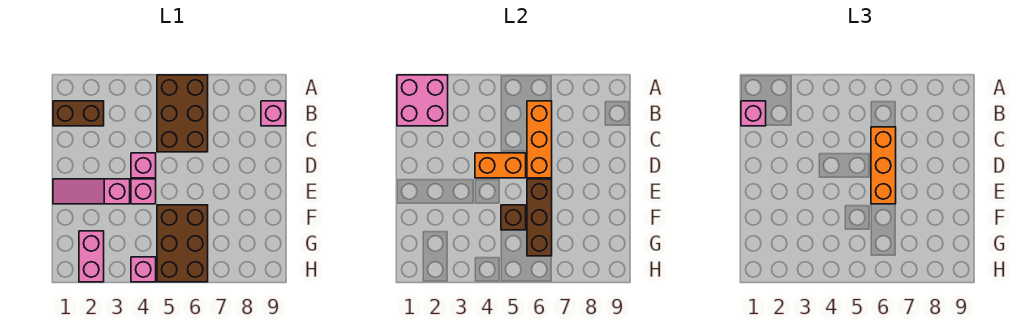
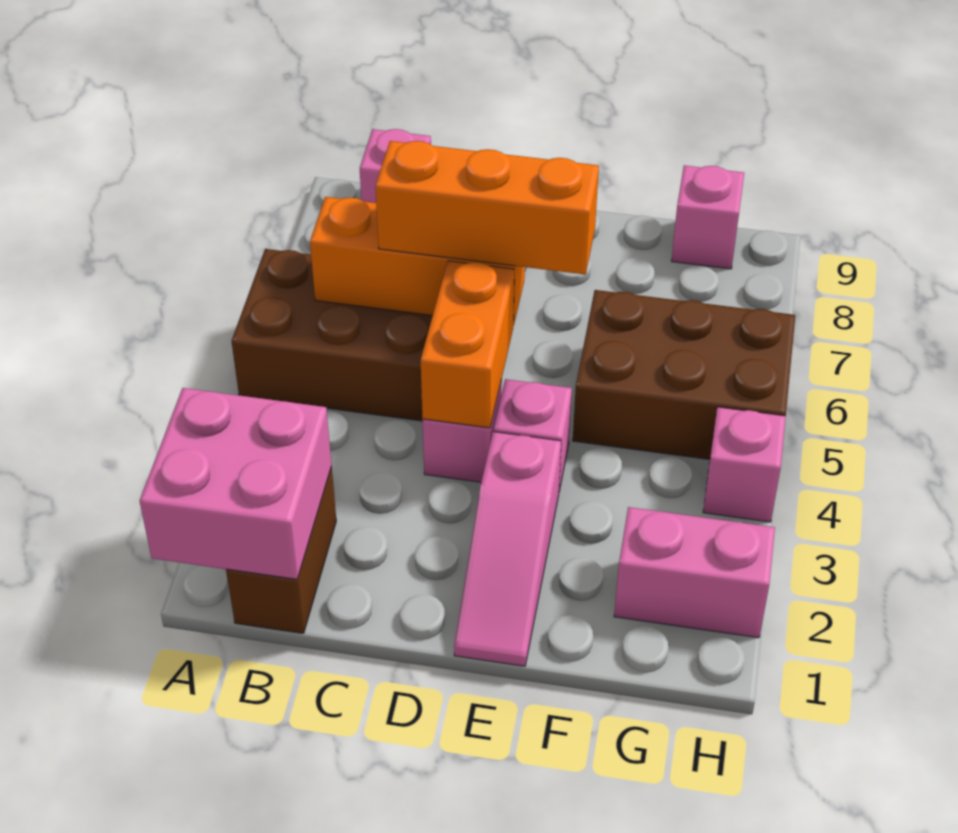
pink 1x1 brick [741,101,766,126] -> pink 1x1 brick moved to [672,165,744,269]
brown 1x3 brick [527,179,552,256] -> none
brown 1x1 brick [501,205,526,230] -> none

